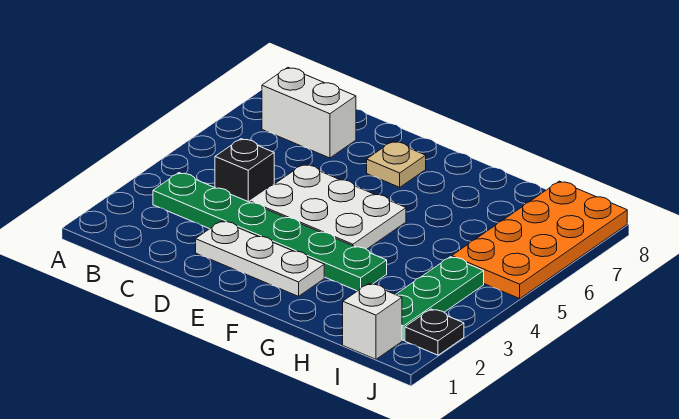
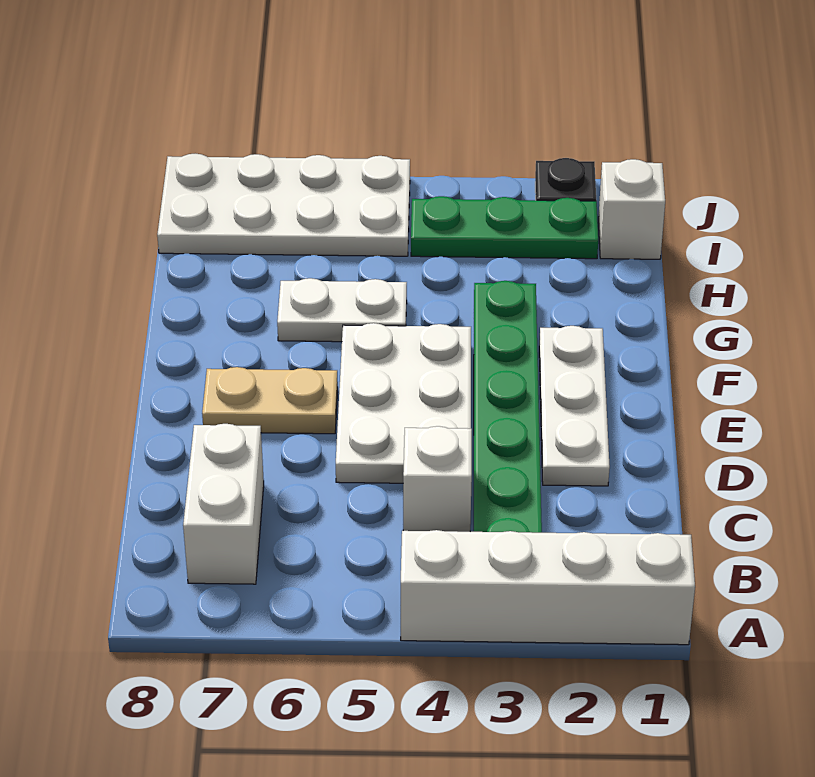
none -> white 1x4 brick [401,530,695,645]
black 1x1 brick [215,139,274,202] -> white 1x1 brick [403,426,472,532]
tan 1x1 plate [367,141,426,187] -> tan 1x2 plate [202,367,338,434]
none -> white 1x2 plate [277,278,407,342]
orange 2x4 plate [452,181,627,299] -> white 2x4 plate [157,154,410,256]

